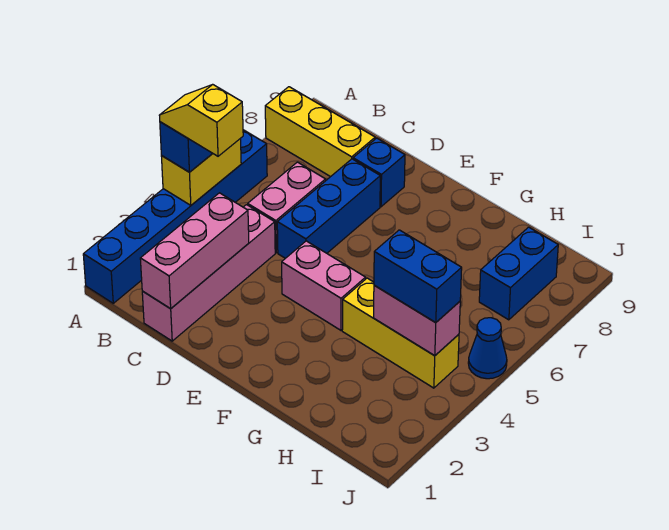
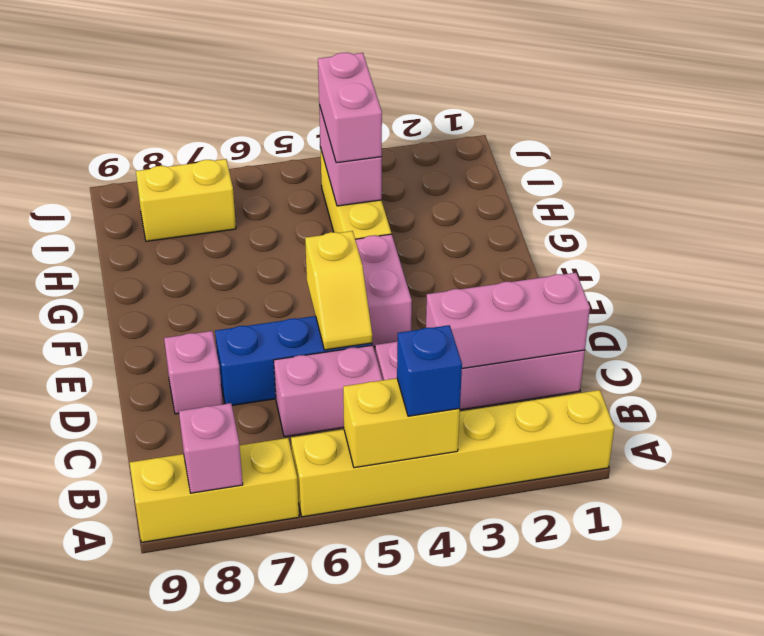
blue 1x6 brick [83,130,267,303] -> yellow 1x6 brick [291,390,614,517]
yellow 1x2 slope [159,85,243,156] -> yellow 1x2 slope moved to [305,231,372,350]
yellow 1x3 brick [265,87,375,177] -> yellow 1x3 brick turned to [130,438,299,543]
none -> pink 1x1 brick [179,403,243,493]
blue 1x1 brick [353,138,405,207] -> pink 1x1 brick [164,331,223,414]
blue 1x2 brick [374,230,462,322] -> pink 1x2 brick [318,52,382,163]
blue 1x2 brick [479,227,558,320] -> yellow 1x2 brick [136,159,236,241]
blue 1x1 cone [468,318,507,379] -> none

